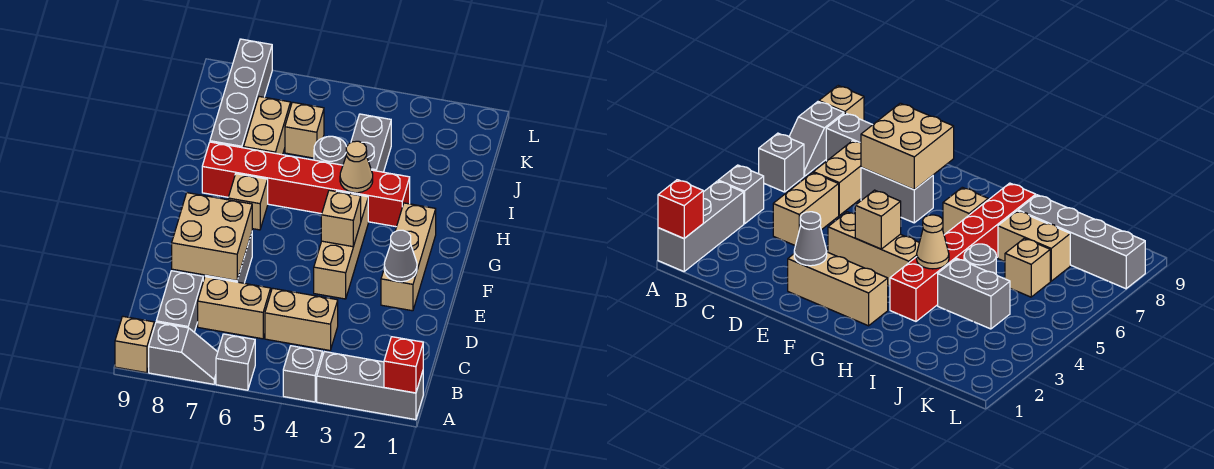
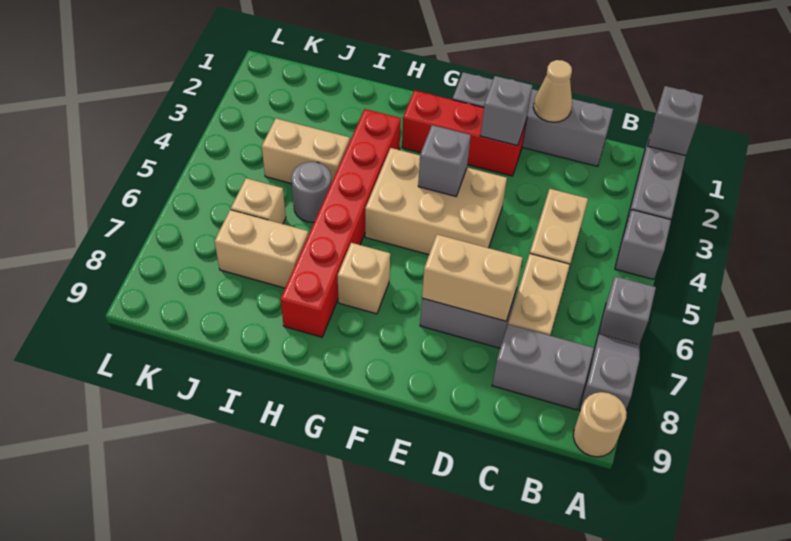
red 1x1 brick [384,337,423,393] -> grey 1x1 brick [648,86,704,156]
tan 1x1 brick [115,316,154,373] -> tan 1x1 round brick [573,392,627,457]
tan 2x2 brick [172,193,252,281] -> tan 1x2 brick [422,235,523,321]
tan 1x3 brick [381,203,436,311] -> red 1x3 brick [402,90,527,176]
grey 1x1 cone [384,230,417,282] -> grey 1x1 brick [480,76,533,146]
tan 1x3 brick [314,191,368,299] -> tan 2x3 brick [365,148,507,255]
tan 1x1 brick [321,190,361,247] -> grey 1x1 brick [418,125,471,196]
tan 1x1 cone [340,141,373,193] -> tan 1x1 cone moved to [533,60,572,122]
grey 1x2 brick [351,114,391,172] -> tan 1x2 brick [262,118,350,184]
grey 1x4 brick [210,39,272,148] -> grey 1x4 brick moved to [452,72,613,166]

